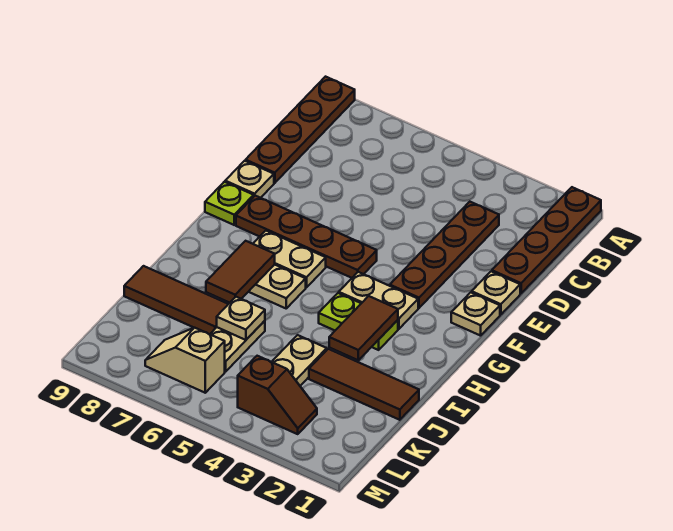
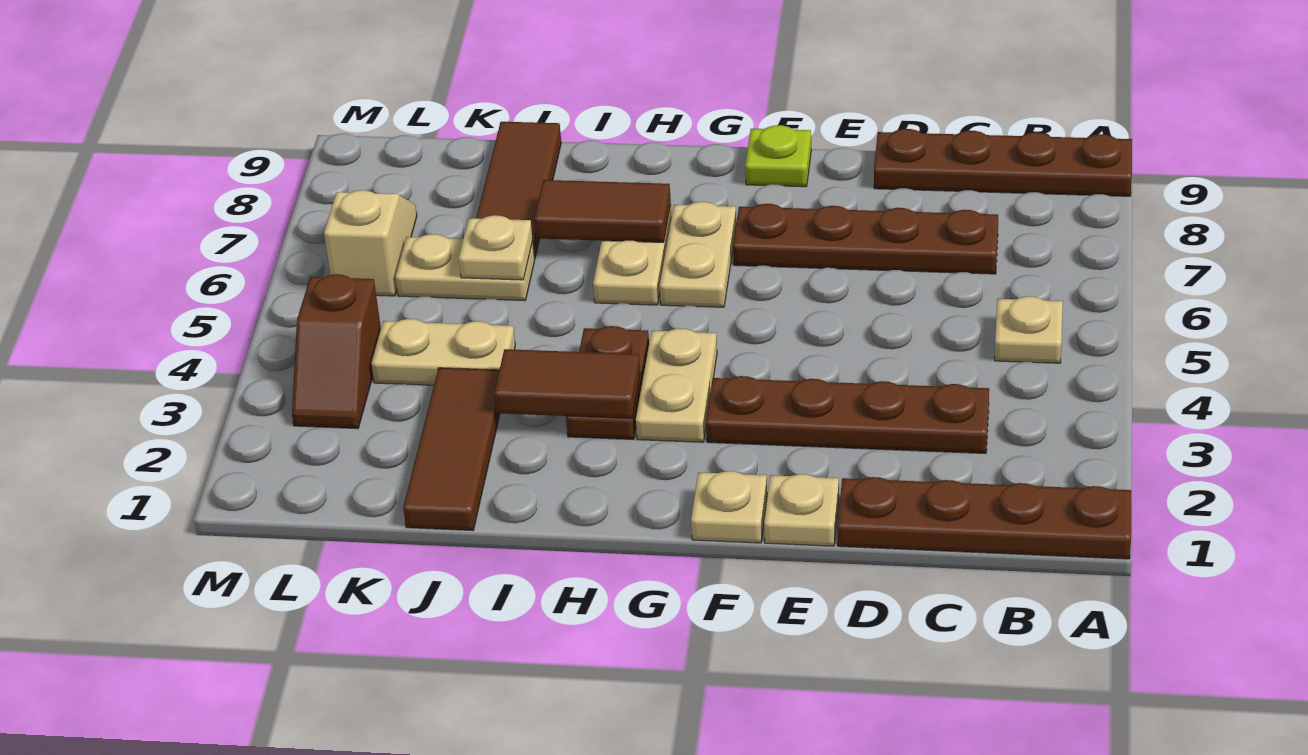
tan 1x1 plate [225,161,274,198] -> tan 1x1 plate moved to [995,296,1063,363]
brown 1x4 plate [236,196,377,278] -> brown 1x4 plate turned to [733,204,998,274]
lime 1x2 plate [319,293,398,350] -> brown 1x2 plate [566,326,649,440]

